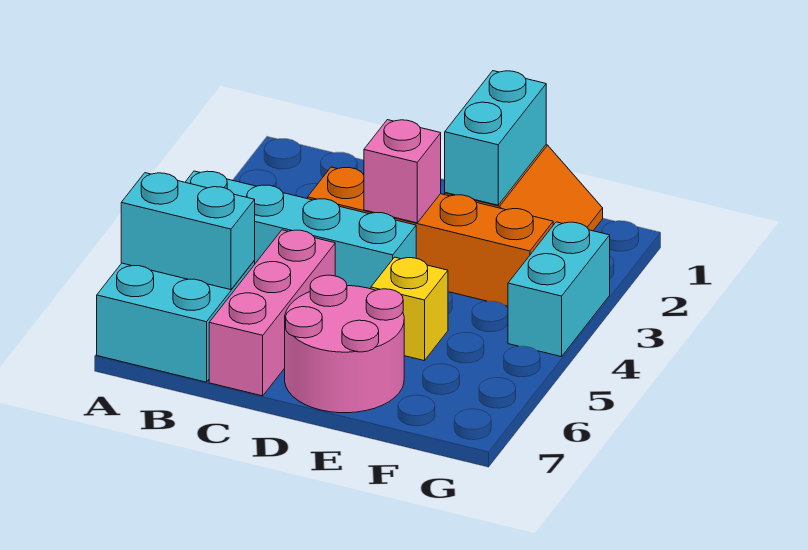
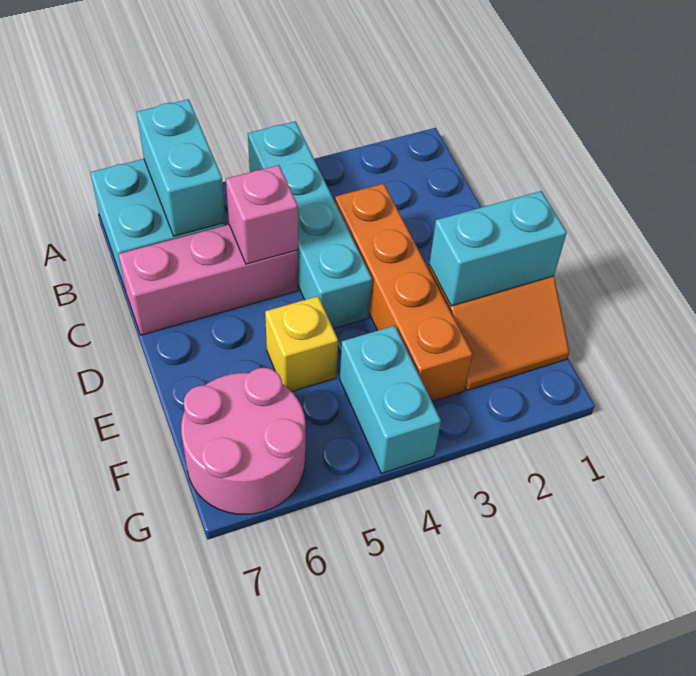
pink 1x1 brick [364,120,441,223] -> pink 1x1 brick moved to [226,165,298,264]
pink 2x2 round brick [285,275,404,413] -> pink 2x2 round brick moved to [181,368,305,515]
cyan 1x2 brick [508,222,610,357] -> cyan 1x2 brick turned to [340,326,441,473]

